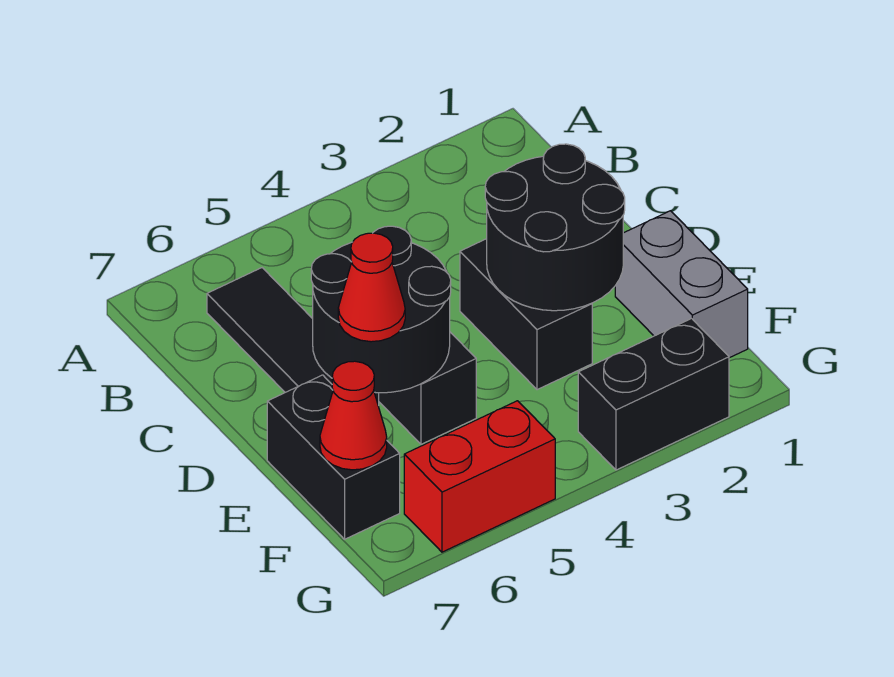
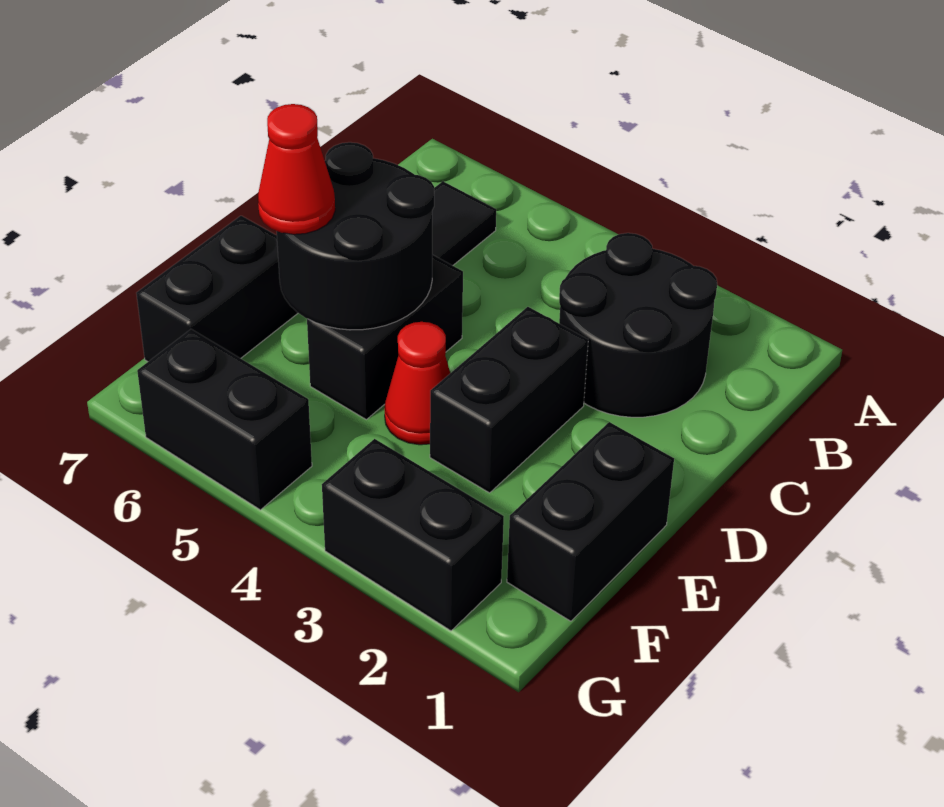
black 2x2 round brick [485,144,625,311] -> black 2x2 round brick moved to [559,233,717,417]
grey 1x2 brick [615,211,748,358] -> black 1x2 brick [507,422,674,621]
red 1x1 cone [320,361,387,470] -> red 1x1 cone moved to [385,322,450,445]
red 1x2 brick [404,401,555,552] -> black 1x2 brick [137,329,312,510]

